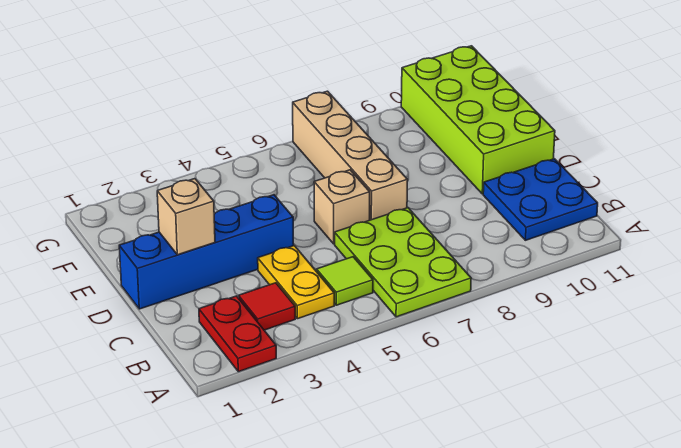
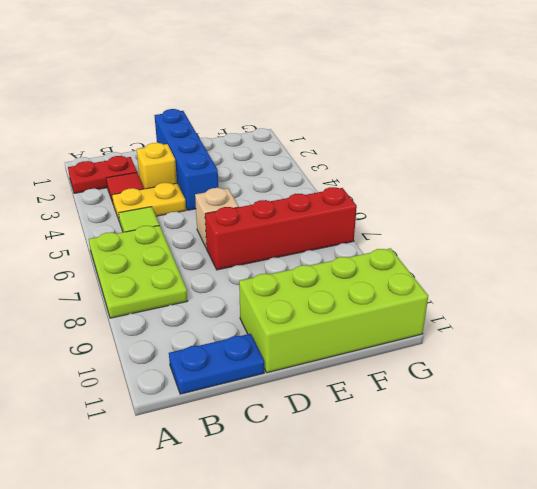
lime 2x3 plate [335,208,471,317] -> lime 2x3 plate turned to [89,225,188,318]
blue 2x2 plate [483,159,598,240] -> blue 1x2 plate [169,334,264,394]
none -> yellow 1x1 brick [136,143,177,189]
tan 1x1 brick [157,179,215,255] -> none
tan 1x4 brick [293,91,408,220] -> red 1x4 brick [205,187,357,270]

